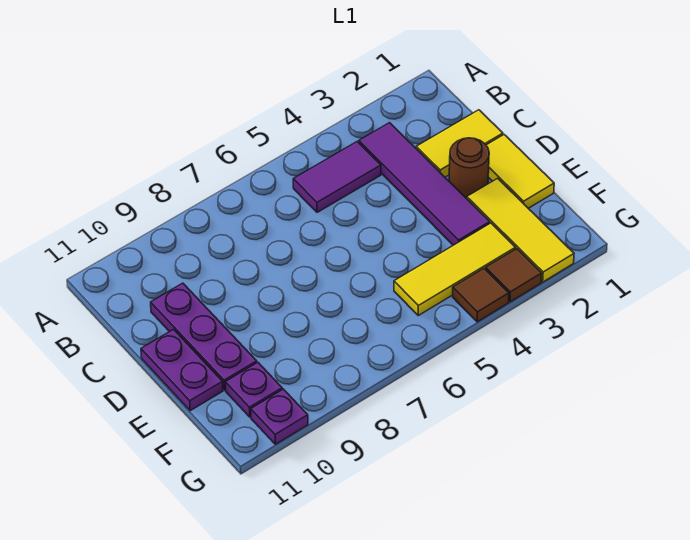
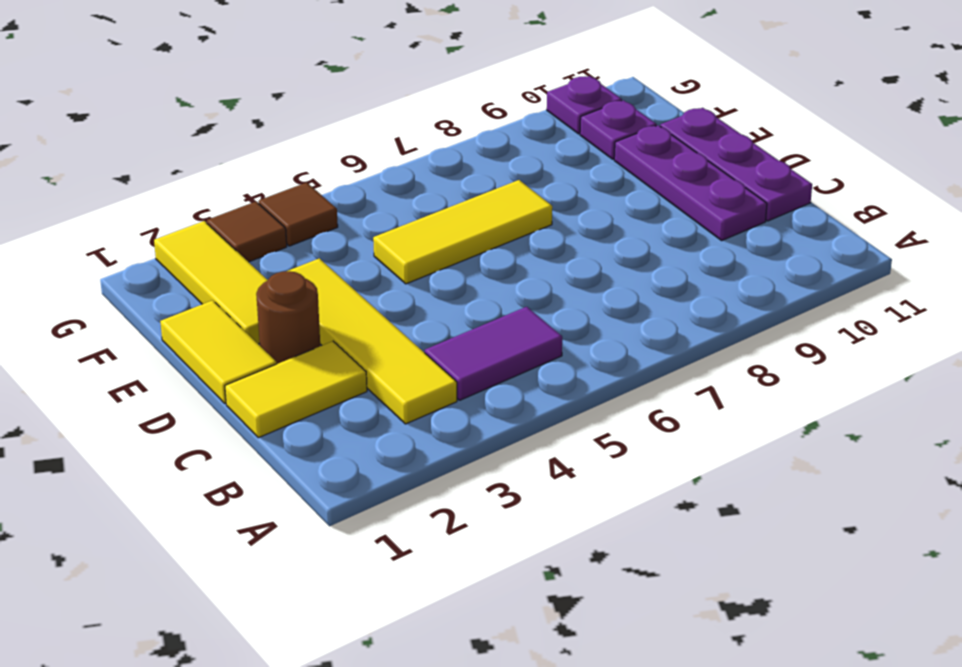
purple 1x4 tile [359,123,490,245] -> yellow 1x4 tile [288,258,457,424]
purple 1x2 plate [141,329,223,411] -> purple 1x3 plate [660,108,812,221]
yellow 1x3 tile [394,223,516,315] -> yellow 1x3 tile moved to [373,180,552,284]

